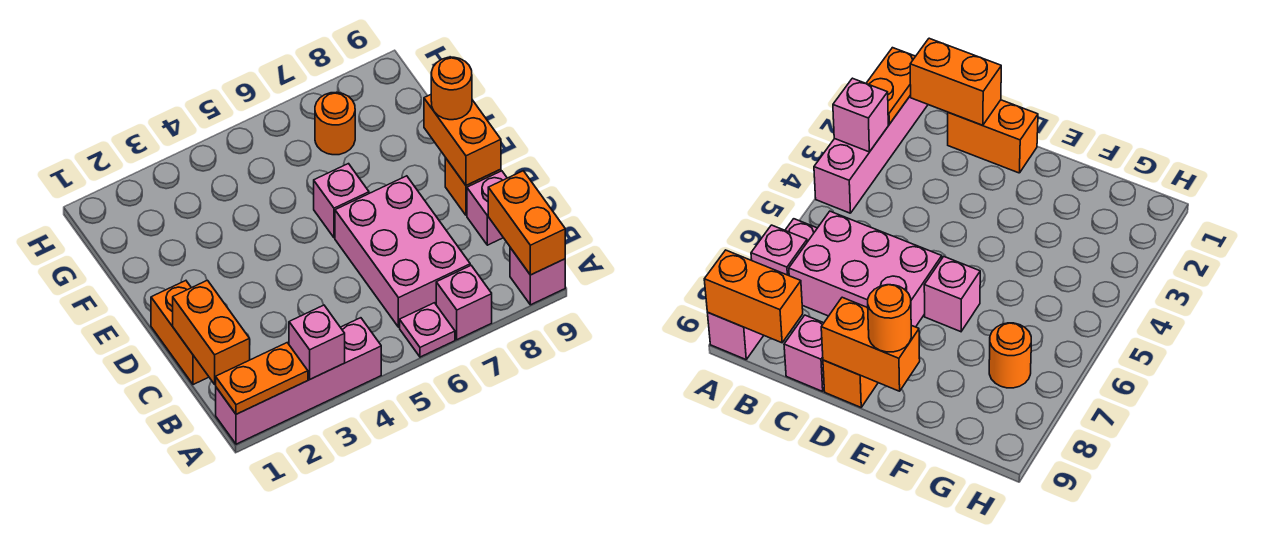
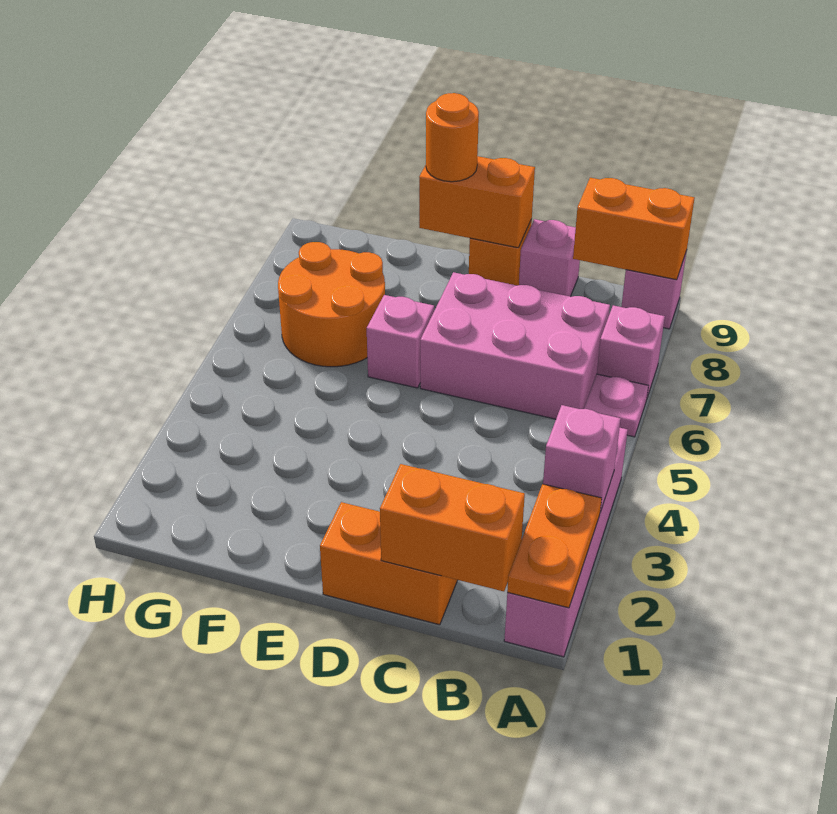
orange 1x1 round brick [315,92,355,155] -> orange 2x2 round brick [278,242,385,367]

